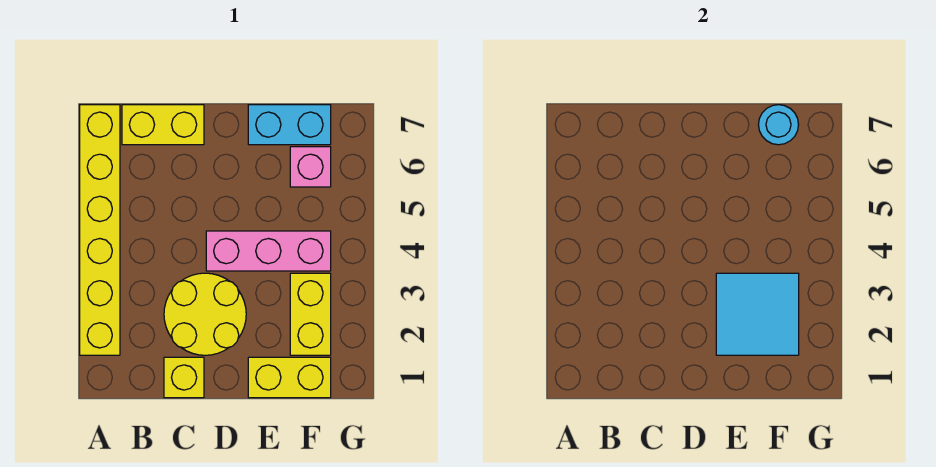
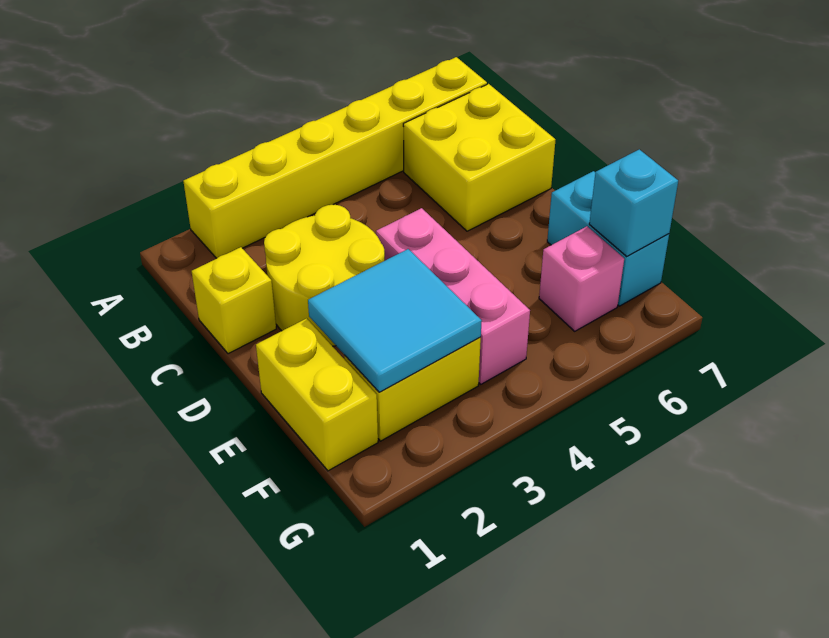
yellow 1x2 brick [122,105,204,145] -> yellow 2x2 brick [403,84,556,231]
cyan 1x1 round brick [758,105,799,145] -> cyan 1x1 brick [589,149,678,256]

